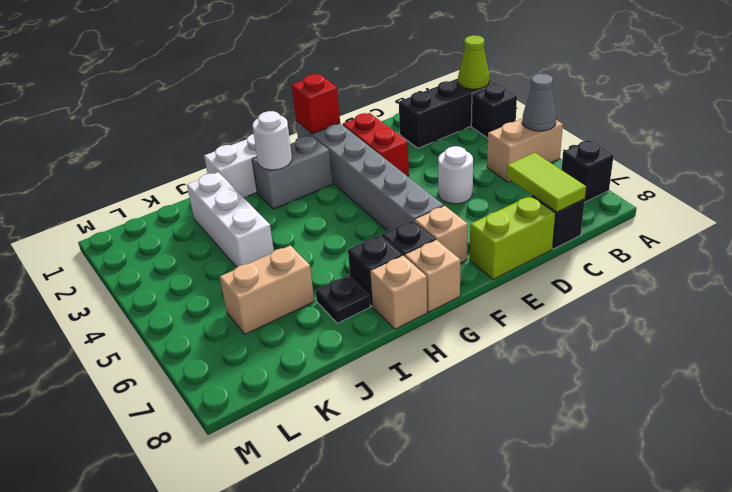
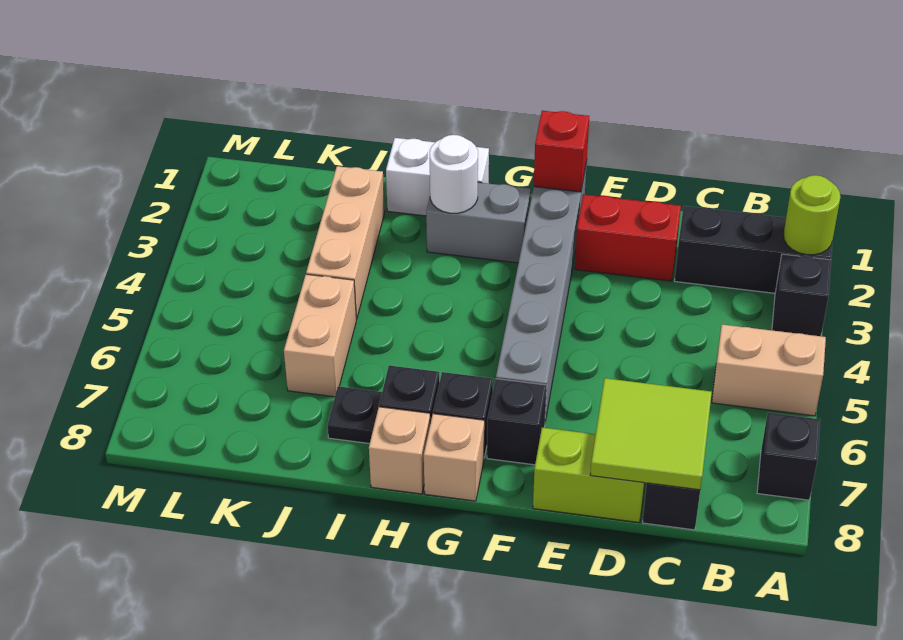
lime 1x1 cone [458,35,489,89] -> lime 1x1 round brick [784,175,840,255]
grey 1x1 cone [522,74,556,131] -> none
lime 1x2 tile [507,153,586,212] -> lime 2x2 tile [590,378,712,490]
white 1x1 round brick [438,146,473,204] -> none
red 1x2 brick [343,113,409,176] -> red 1x2 brick turned to [575,194,681,281]
tan 1x1 brick [414,206,468,263] -> black 1x1 brick [487,379,547,465]
white 1x3 brick [187,172,274,267] -> tan 1x3 brick [306,166,385,319]
tan 1x2 brick [220,245,314,334] -> tan 1x2 brick turned to [284,274,356,397]

